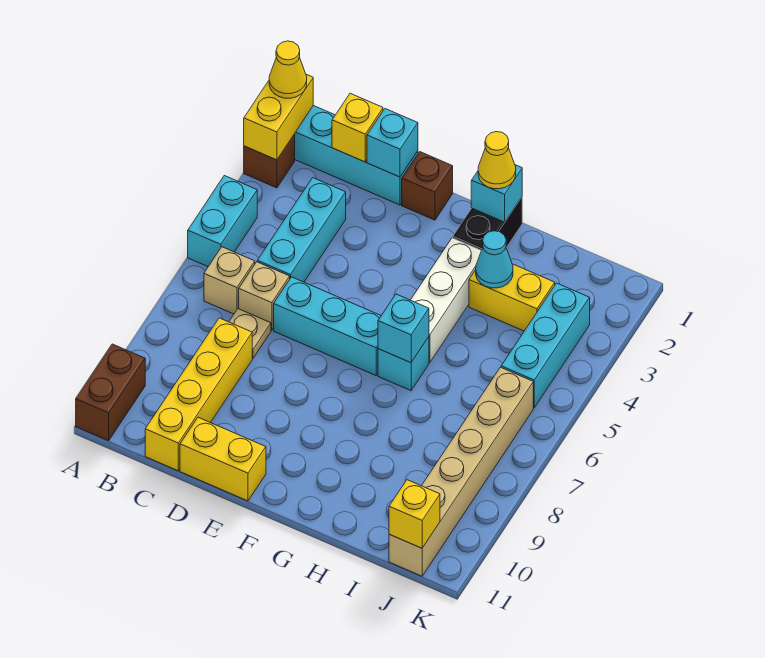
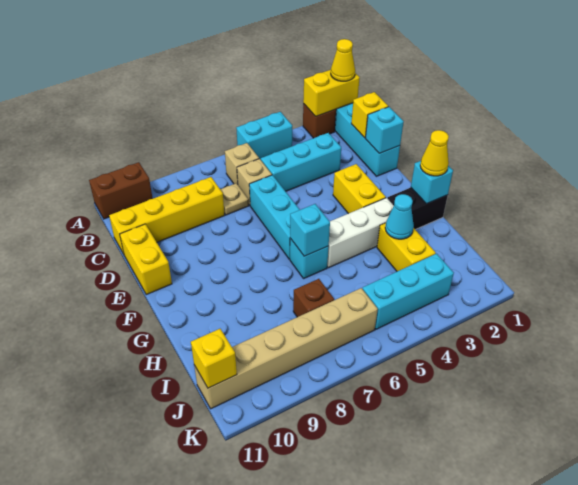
brown 1x1 brick [402,152,453,220] -> brown 1x1 brick moved to [293,279,334,317]
none -> yellow 1x2 brick [333,164,386,214]

